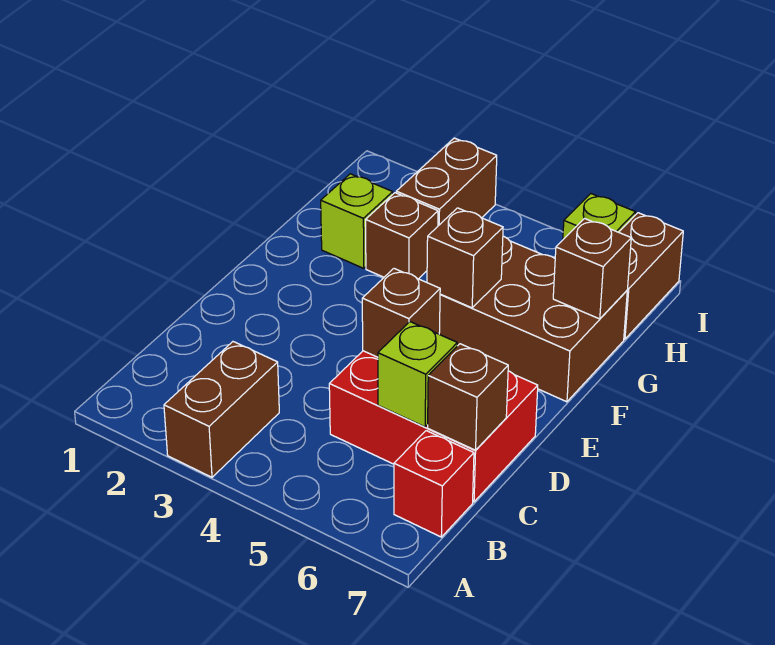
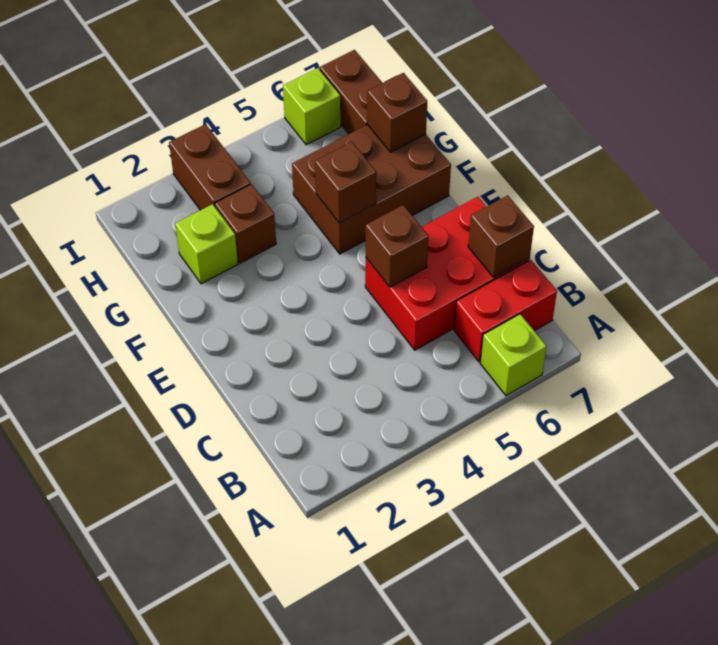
brown 1x2 brick [164,342,279,477] -> none
red 1x1 brick [394,431,474,537] -> red 1x2 brick [454,260,557,362]
lime 1x1 brick [378,322,457,427] -> lime 1x1 brick moved to [480,314,547,396]

